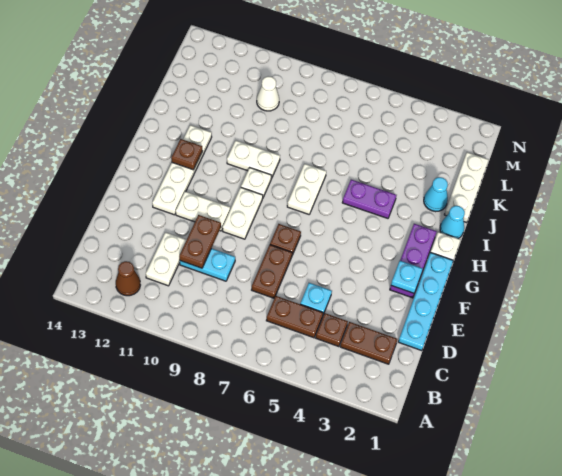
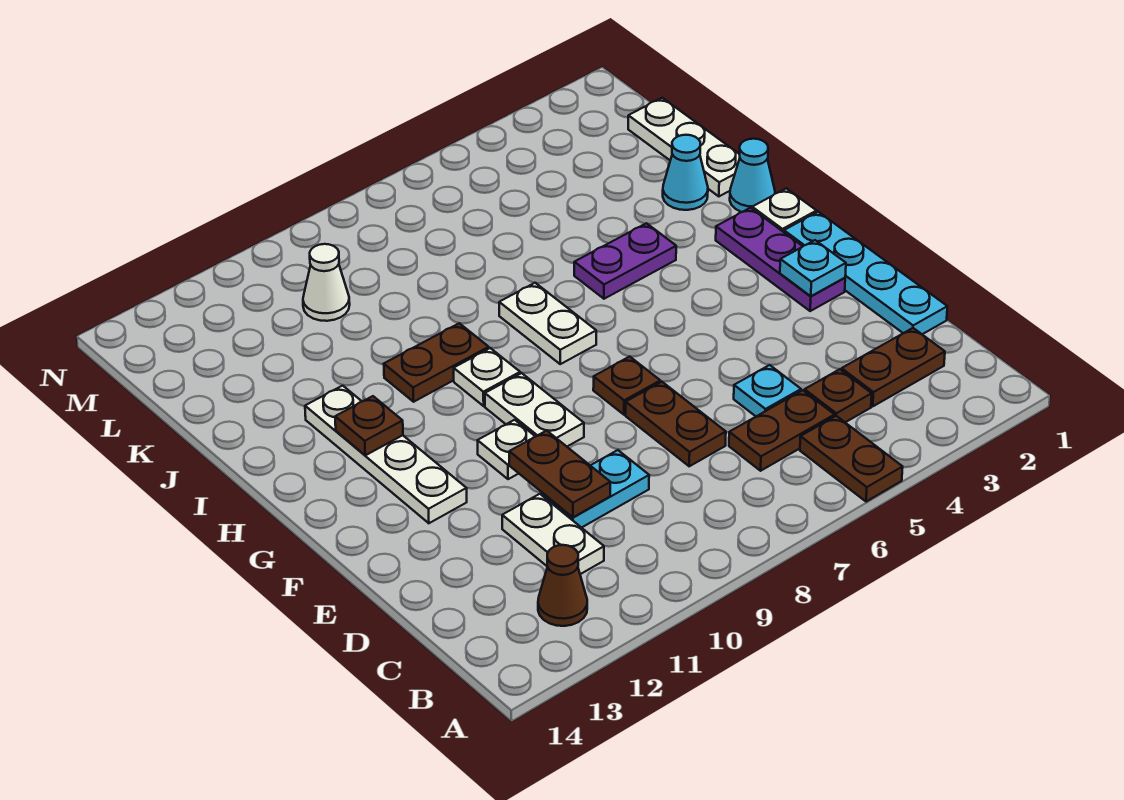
none -> brown 1x2 plate [800,416,903,502]
white 1x2 plate [176,192,230,231] -> white 1x1 plate [478,420,535,479]
white 1x2 plate [227,141,280,179] -> brown 1x2 plate [384,323,489,402]

